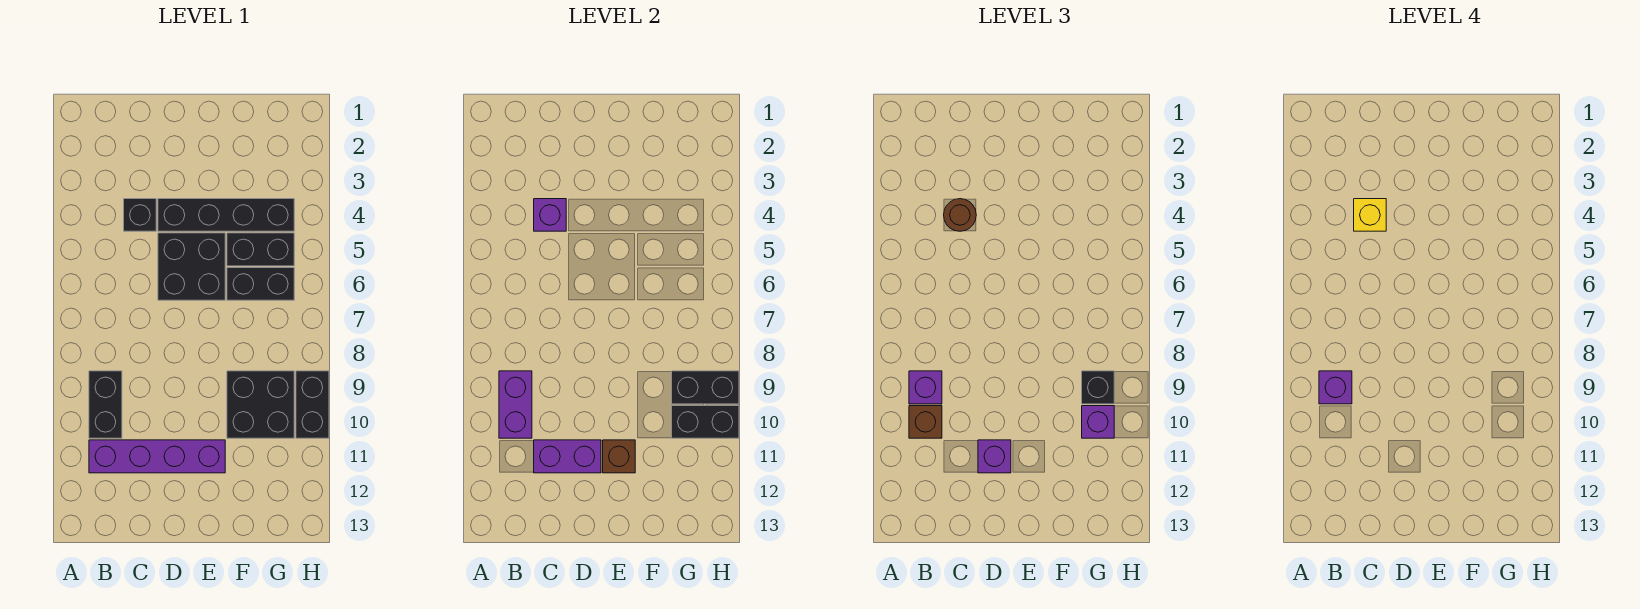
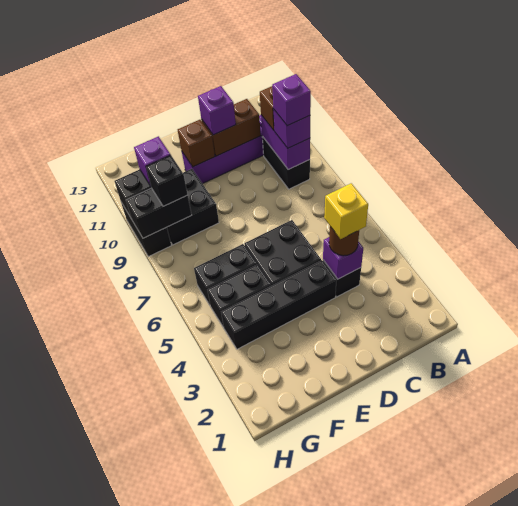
purple 1x2 brick [534,440,601,473] -> brown 1x2 brick [201,99,261,156]

